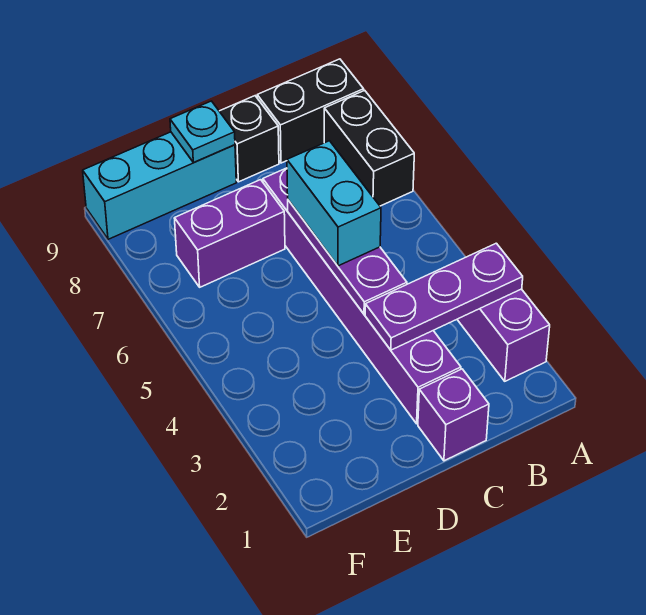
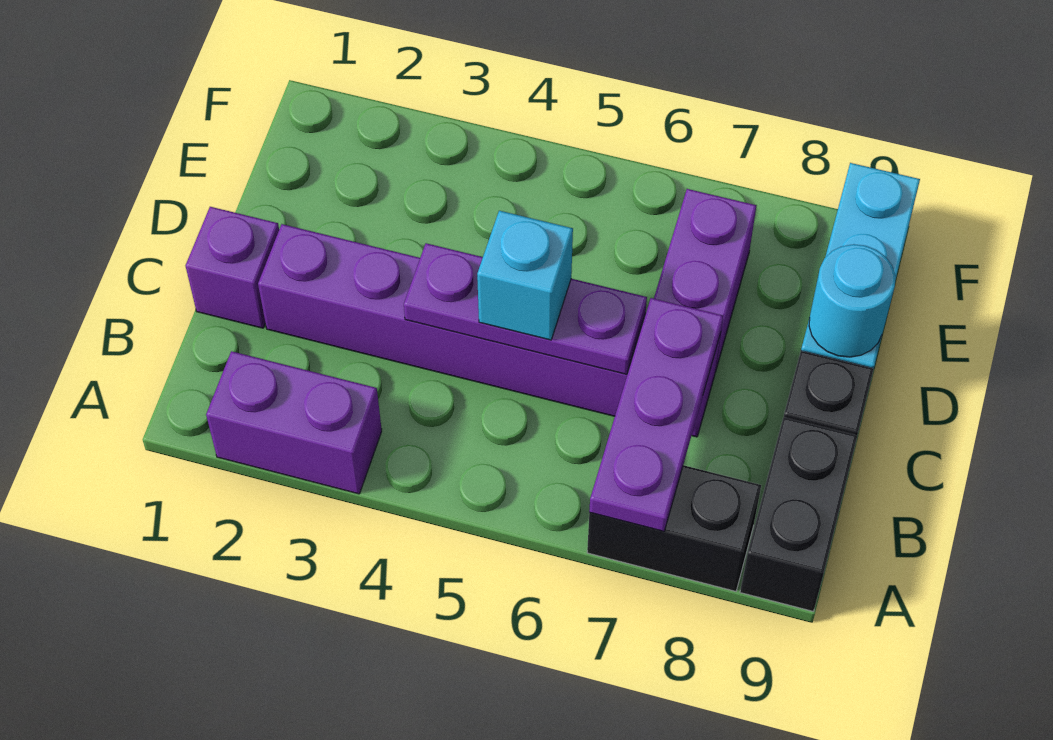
purple 1x3 plate [365,243,523,350] -> purple 1x3 plate moved to [589,298,723,531]
cyan 1x2 brick [287,141,381,266] -> cyan 1x1 brick [477,211,573,340]
cyan 1x1 plate [170,101,235,163] -> cyan 1x1 round brick [809,244,895,357]

